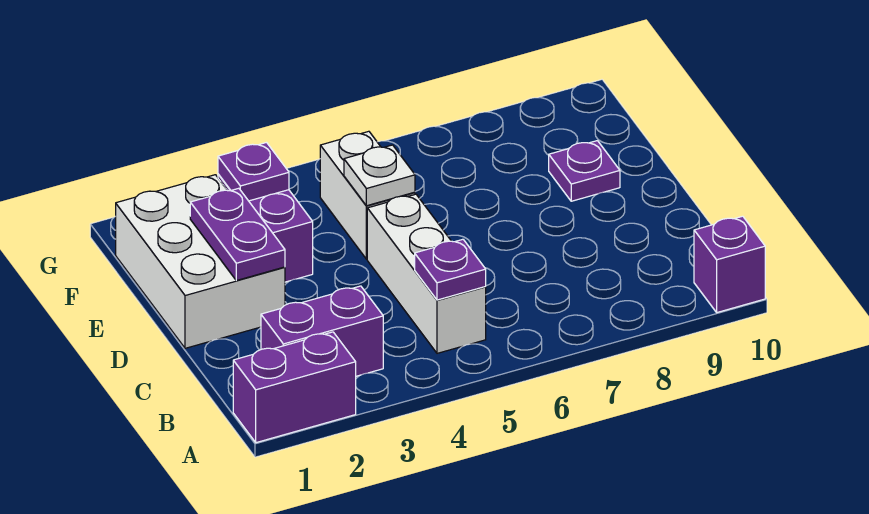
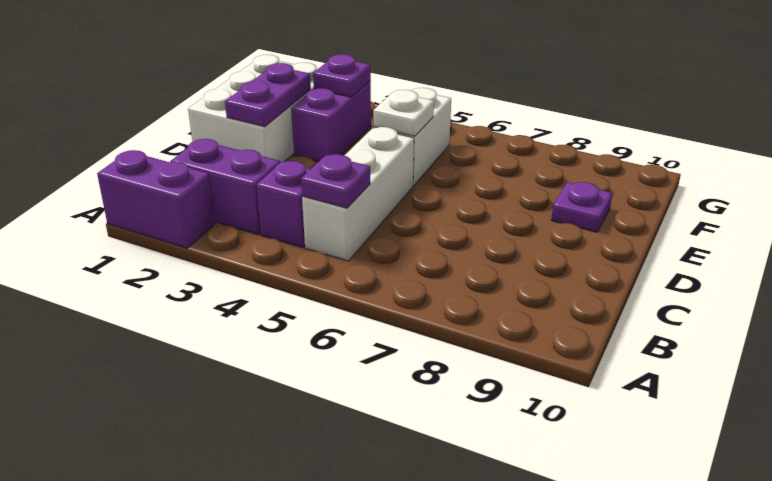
purple 1x1 brick [694,216,765,312] -> purple 1x1 brick moved to [256,161,310,248]

